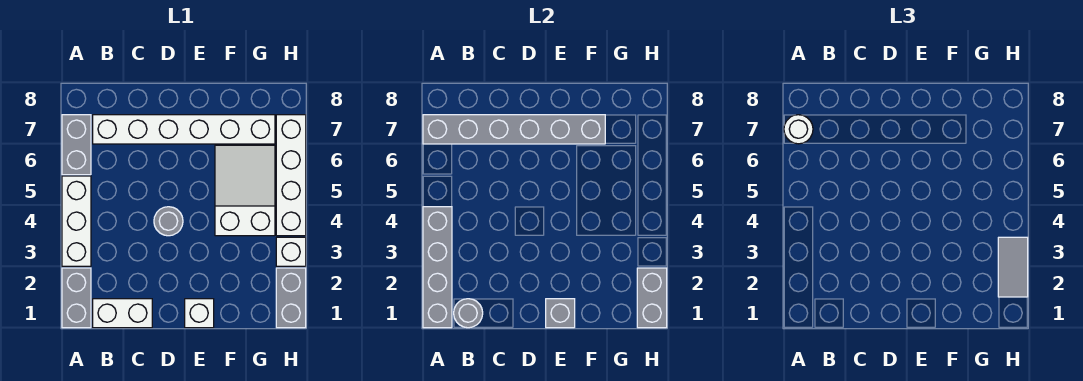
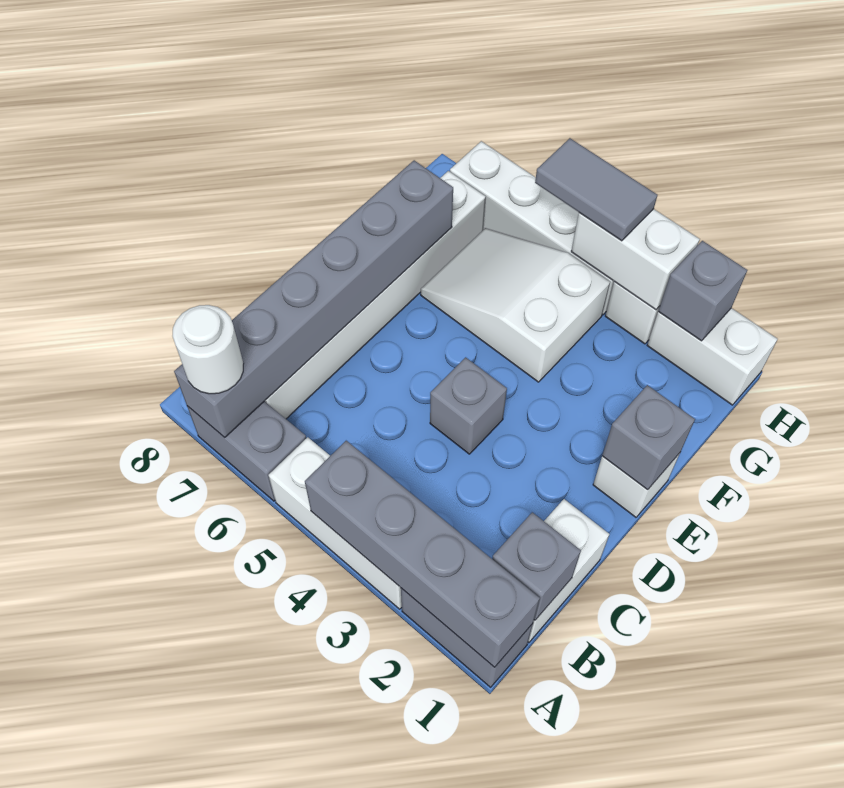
grey 1x1 round brick [454,299,483,328] -> grey 1x1 brick [492,512,581,620]
grey 1x1 round brick [154,207,183,236] -> grey 1x1 brick [430,357,507,454]
grey 1x2 brick [276,268,306,328] -> white 1x2 brick [647,308,777,405]
grey 1x2 brick [637,268,667,328] -> grey 1x1 brick [658,241,747,341]
grey 1x2 tile [998,237,1028,297] -> grey 1x2 tile moved to [535,138,657,241]
none -> white 1x2 brick [571,209,700,310]

